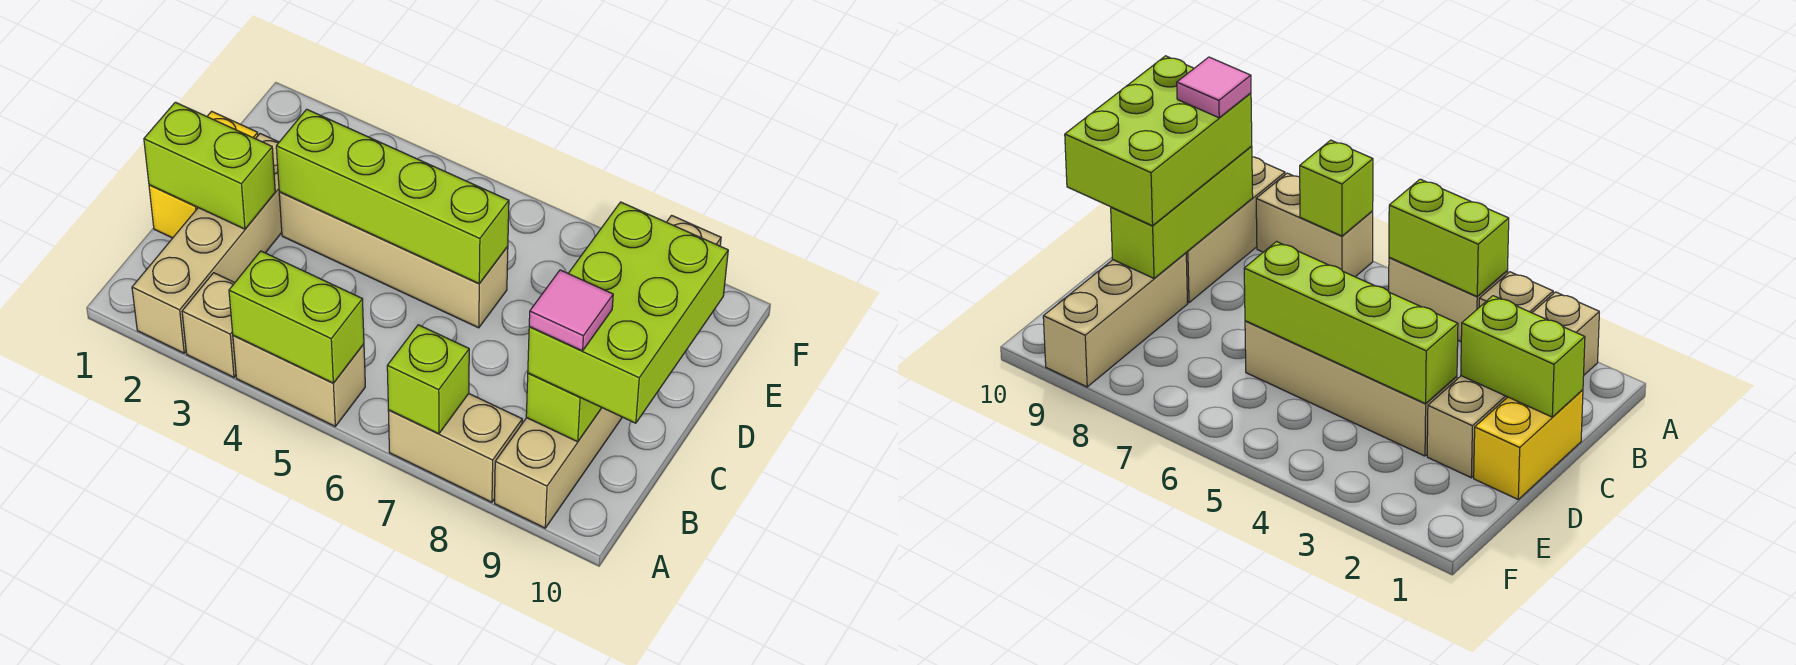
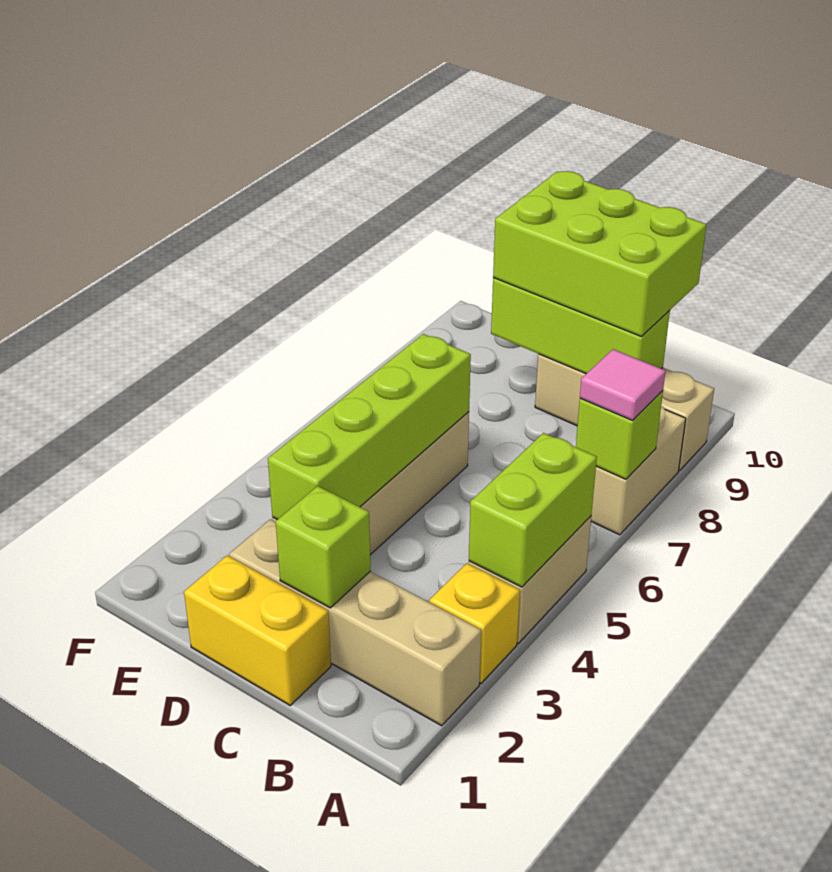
tan 1x1 brick [182,273,236,377] -> yellow 1x1 brick [429,563,520,683]
pink 1x1 tile [529,270,613,351] -> pink 1x1 tile moved to [580,349,665,420]
lime 1x2 brick [144,102,275,229] -> lime 1x1 brick [276,486,371,608]
tan 1x3 brick [1043,253,1188,387] -> none

